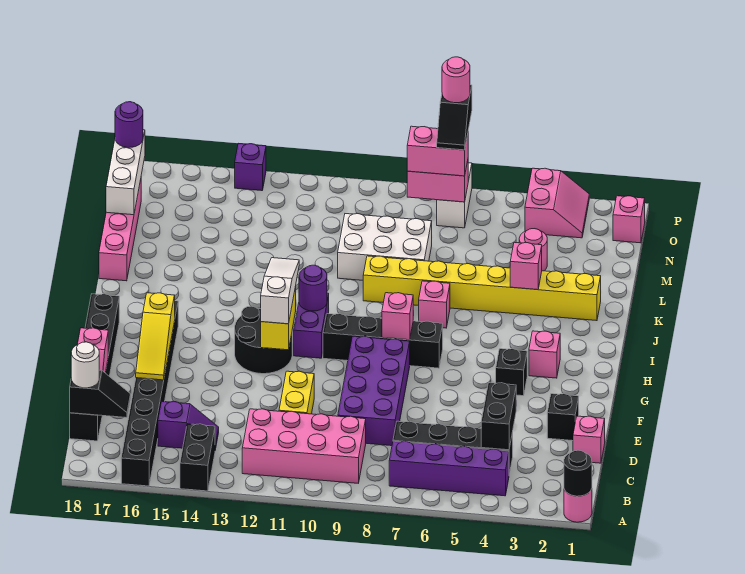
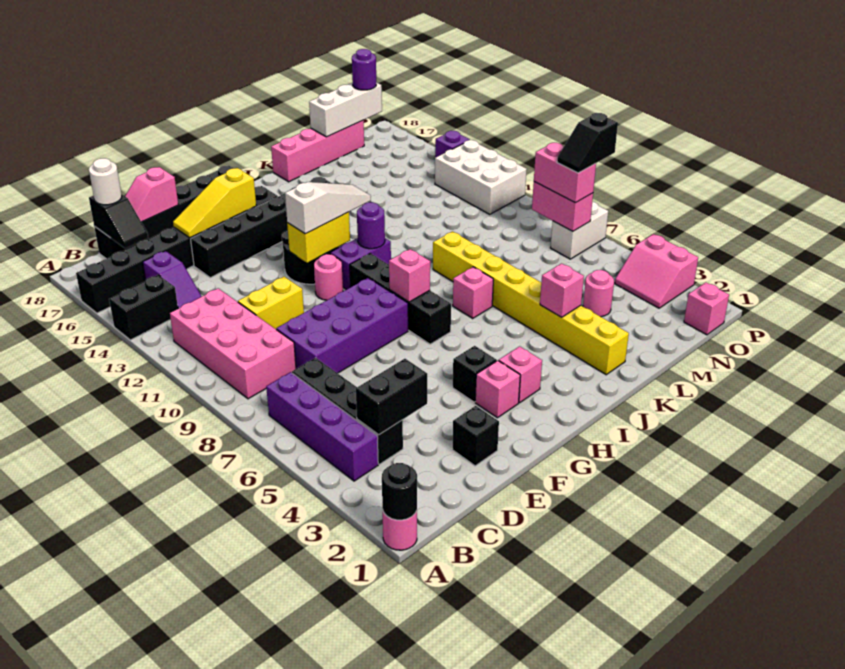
pink 1x1 brick [573,416,605,463] -> pink 1x1 brick moved to [475,360,520,418]
none -> black 1x6 brick [191,177,331,278]
white 2x3 brick [338,214,432,280] -> white 2x3 brick moved to [435,140,527,214]
pink 2x2 slope [525,168,589,238] -> pink 2x2 slope turned to [615,234,698,308]
pink 1x1 round brick [442,57,470,103] -> pink 1x1 round brick moved to [314,254,343,300]

